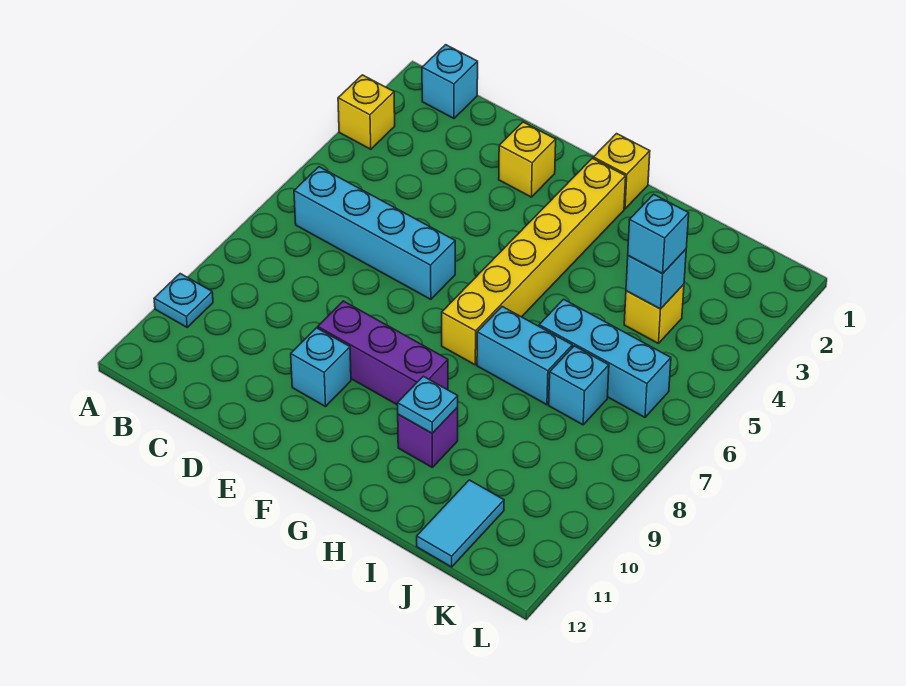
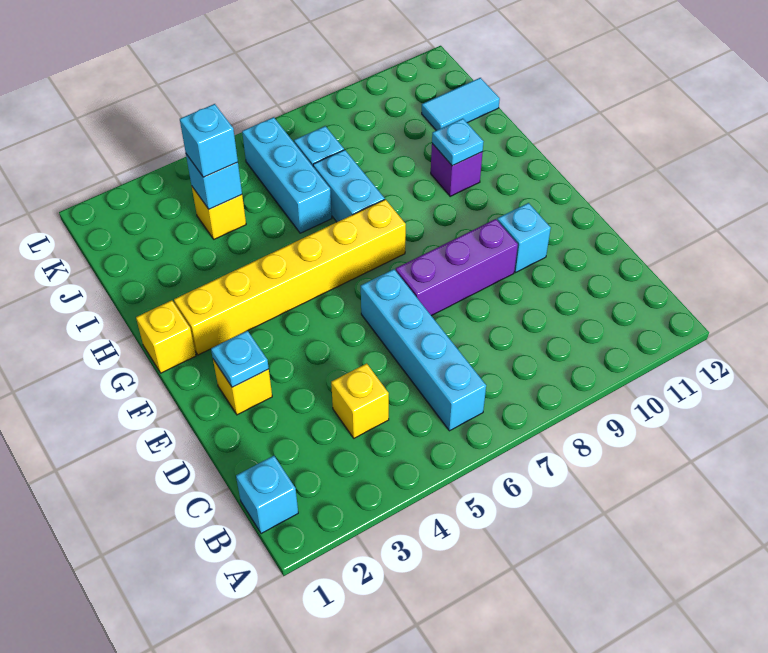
yellow 1x1 brick [338,75,395,149] -> yellow 1x1 brick moved to [331,363,389,438]
cyan 1x1 plate [154,274,213,327] -> cyan 1x1 plate moved to [211,331,269,387]
purple 1x3 brick [318,301,448,405] -> purple 1x3 brick turned to [396,219,518,316]

